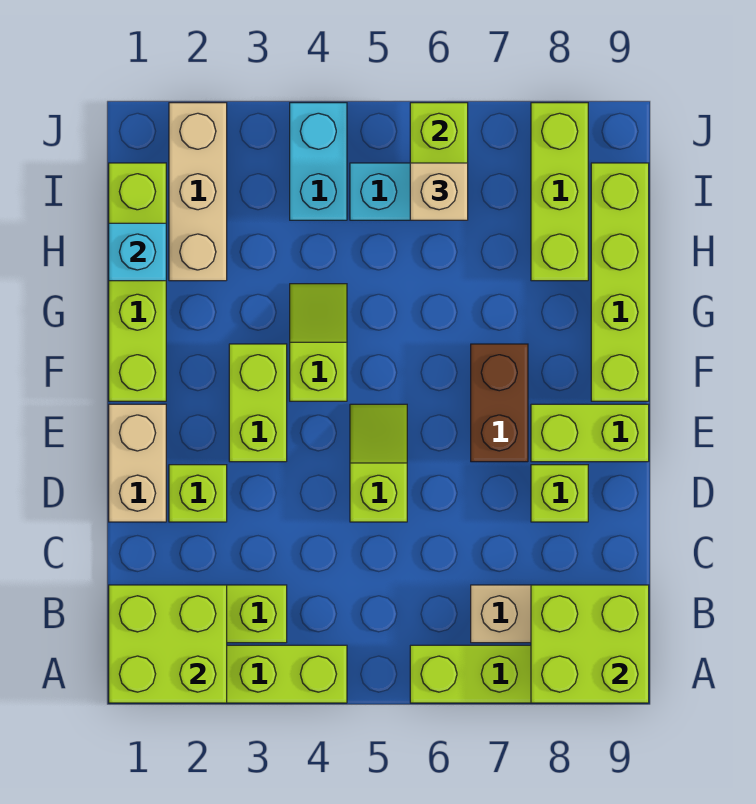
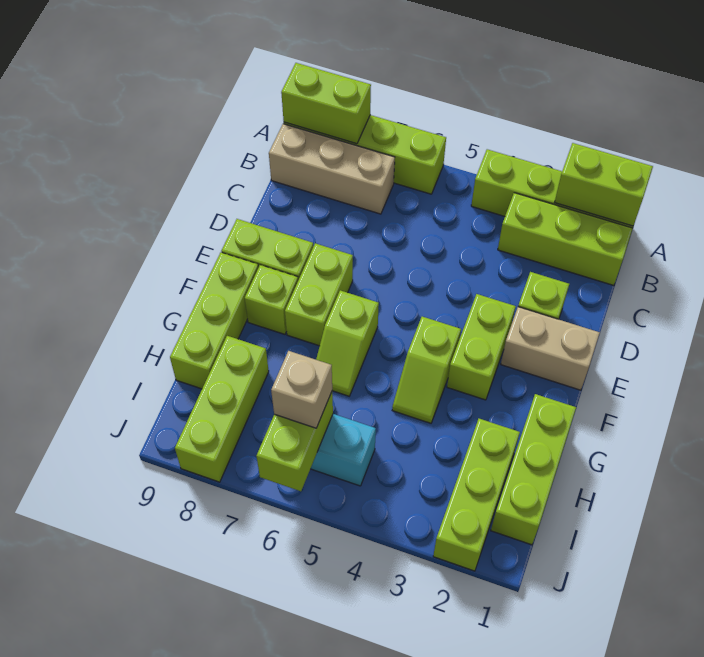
lime 2x2 brick [109,585,227,703] -> lime 1x2 brick [555,143,653,226]
lime 2x2 brick [531,585,649,703] -> lime 1x2 brick [281,63,371,144]
tan 1x2 brick [109,404,166,522] -> tan 1x2 brick turned to [501,307,600,390]
lime 1x2 slope [350,404,407,522] -> lime 1x2 slope moved to [316,290,379,396]
lime 1x1 brick [531,465,588,522] -> lime 1x1 brick moved to [245,265,298,334]
brown 1x2 brick [471,344,528,462] -> lime 1x2 brick [285,243,353,346]
lime 1x4 brick [109,163,166,401] -> lime 1x3 brick [491,394,576,545]
lime 1x4 brick [591,163,649,401] -> lime 1x3 brick [170,252,258,389]
cyan 1x1 brick [109,223,166,281] -> none
tan 1x3 brick [169,103,227,281] -> lime 1x3 brick [433,419,520,571]
cyan 1x2 brick [290,103,347,220] -> none

